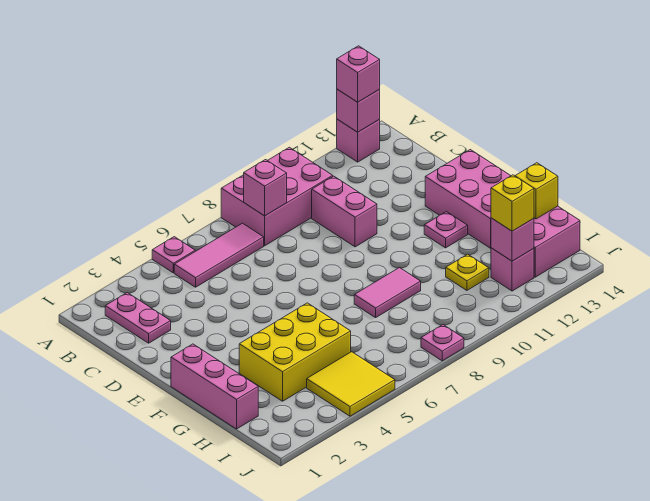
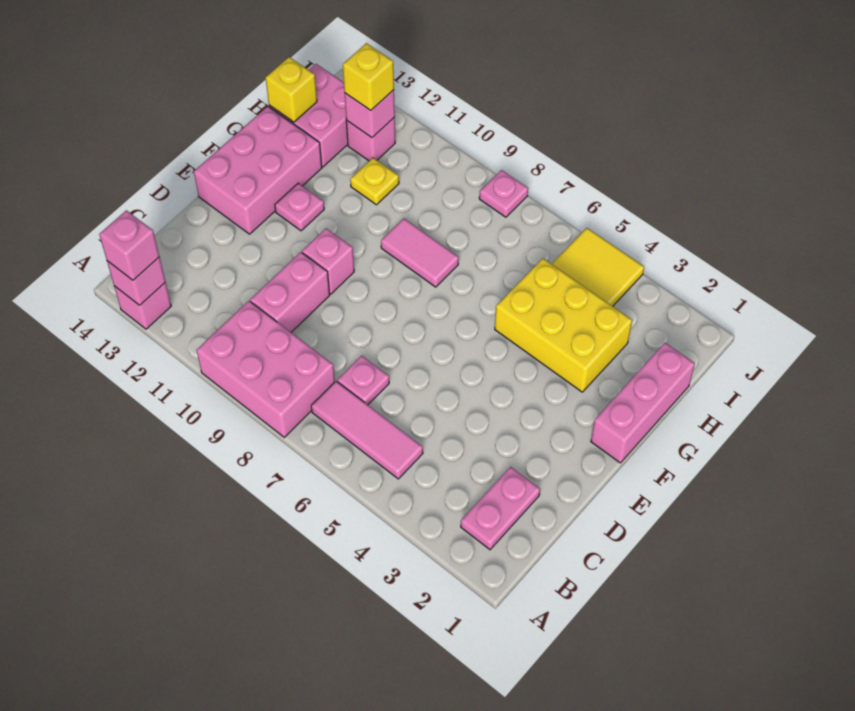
pink 1x1 plate [152,237,195,273] -> pink 1x1 plate moved to [337,356,389,405]
pink 1x1 brick [244,160,287,216] -> pink 1x1 brick moved to [302,228,354,294]

